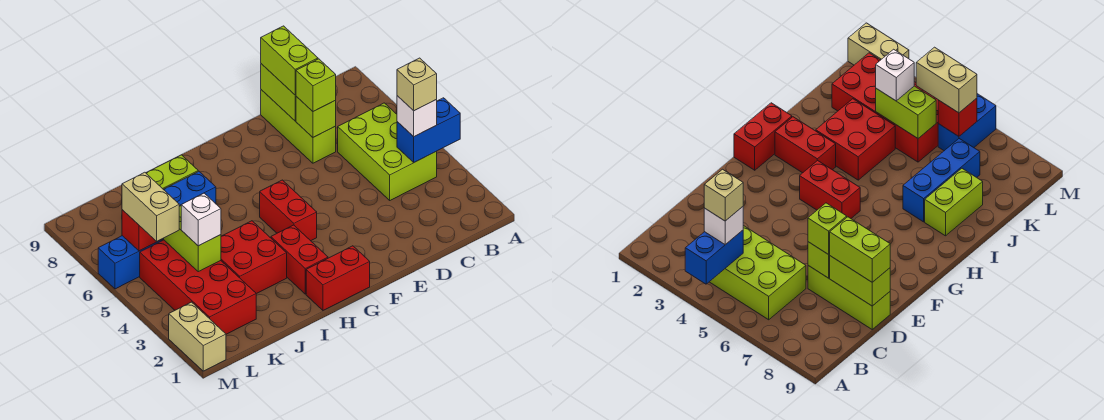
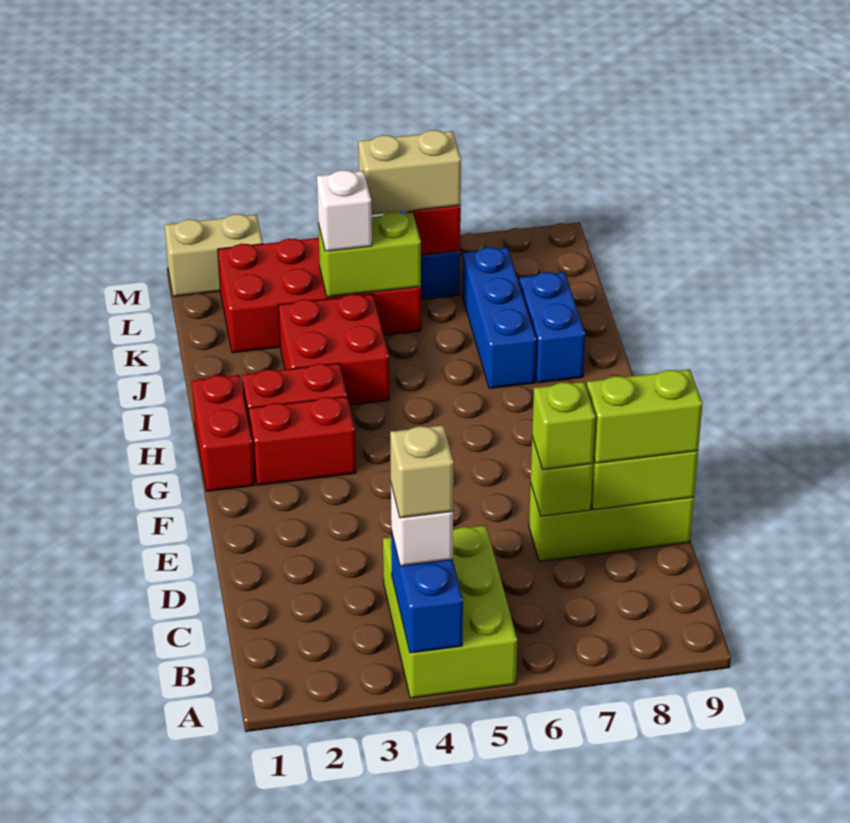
lime 2x3 brick [338,103,437,200] -> lime 2x3 brick turned to [383,525,517,698]
red 1x2 brick [260,180,317,241] -> red 1x2 brick moved to [248,397,356,485]
lime 1x2 brick [146,155,198,189] -> blue 1x2 brick [519,272,585,383]

